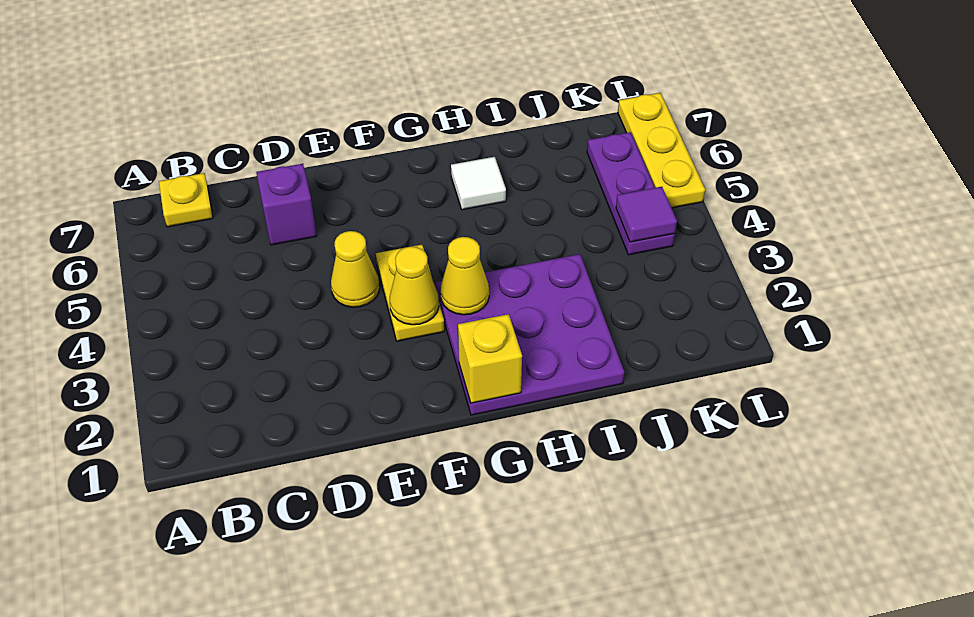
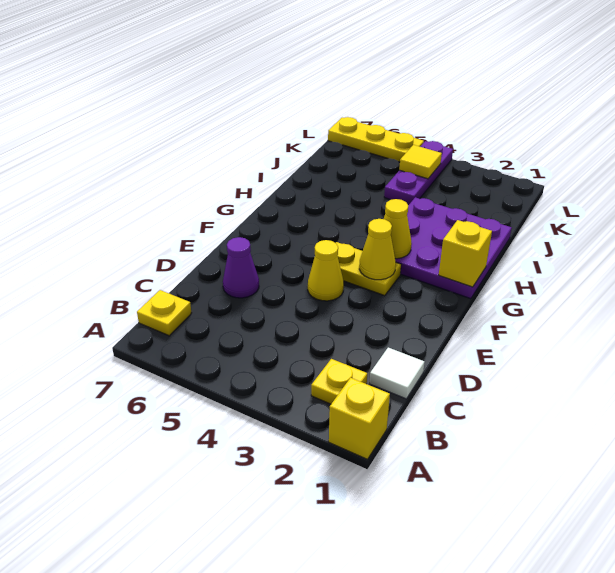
none -> yellow 1x1 brick [329,378,390,459]
none -> yellow 1x1 plate [311,359,367,404]
purple 1x1 brick [256,164,317,245] -> purple 1x1 cone [223,237,259,298]
white 1x1 tile [451,157,506,210] -> white 1x1 tile moved to [369,348,425,399]
purple 1x3 plate [587,132,675,255] -> purple 1x3 plate turned to [384,141,453,205]
purple 1x1 tile [616,187,677,242] -> yellow 1x1 tile [399,145,442,179]

